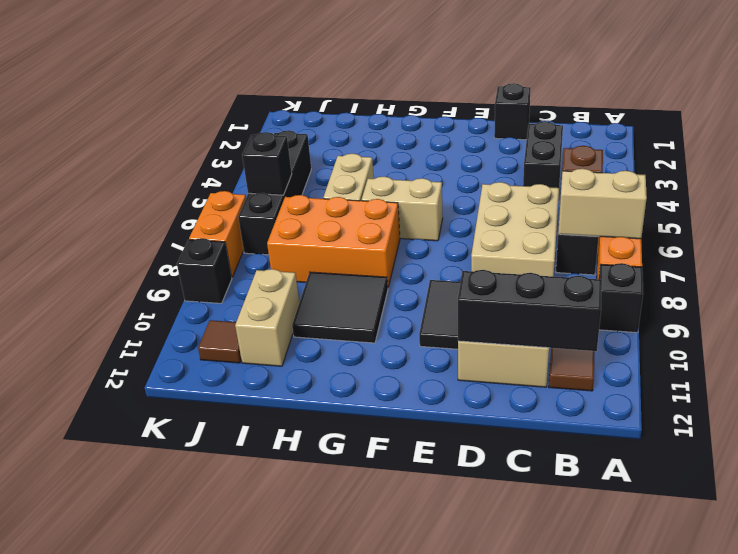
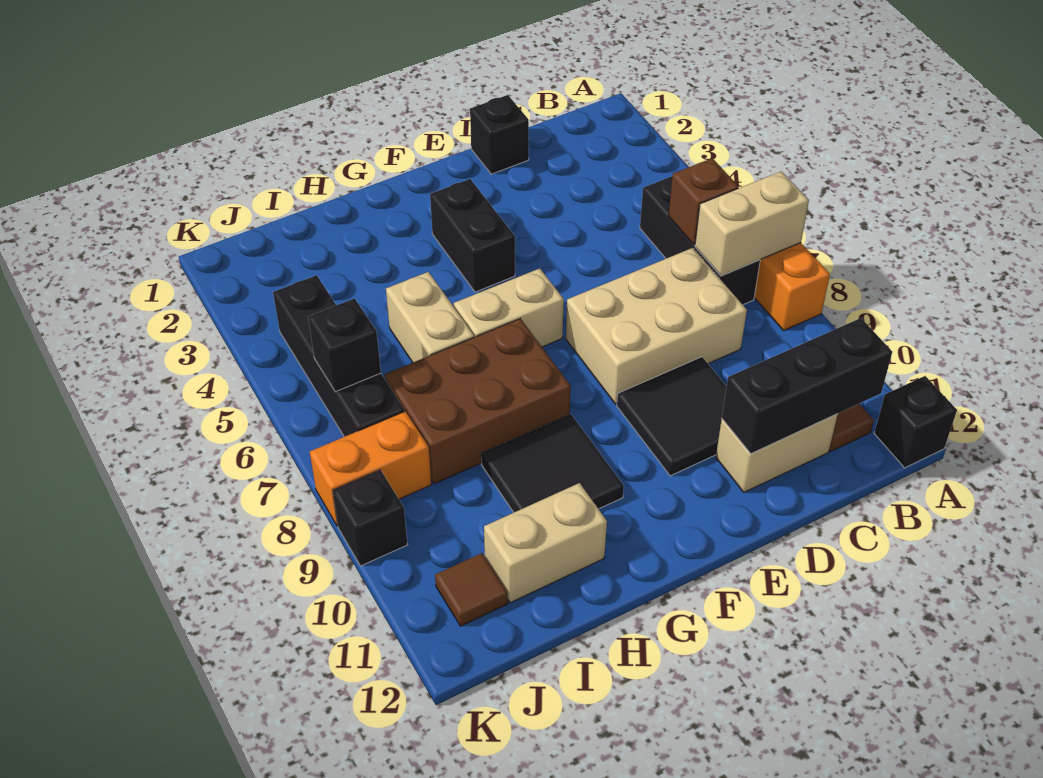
black 1x1 brick [599,263,643,333] -> black 1x1 brick moved to [874,376,957,468]
black 1x2 brick [523,121,563,188] -> black 1x2 brick moved to [430,179,515,292]
tan 2x3 brick [471,182,559,276] -> tan 2x3 brick turned to [566,248,747,404]
orange 2x3 brick [267,195,400,287] -> brown 2x3 brick [385,319,571,484]
tan 1x2 brick [235,269,299,366] -> tan 1x2 brick turned to [484,483,607,603]
orange 1x2 brick [189,191,246,277] -> orange 1x2 brick turned to [310,411,431,526]

